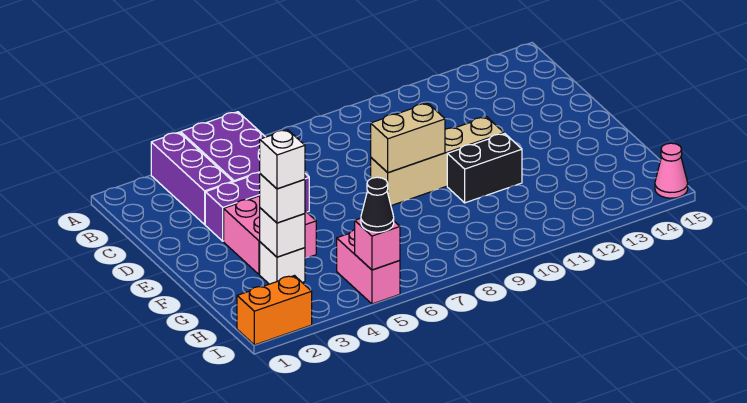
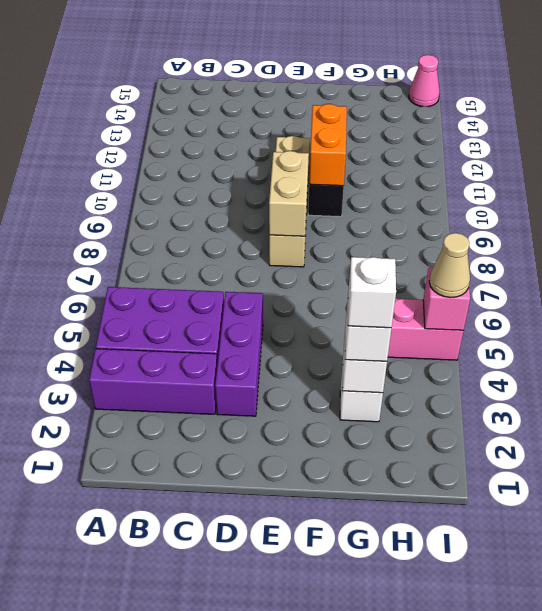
pink 2x2 brick [224,196,316,274] -> none
orange 1x2 brick [237,276,312,345] -> orange 1x2 brick moved to [309,104,347,186]
black 1x1 cone [361,177,394,232] -> tan 1x1 cone [429,233,470,298]

